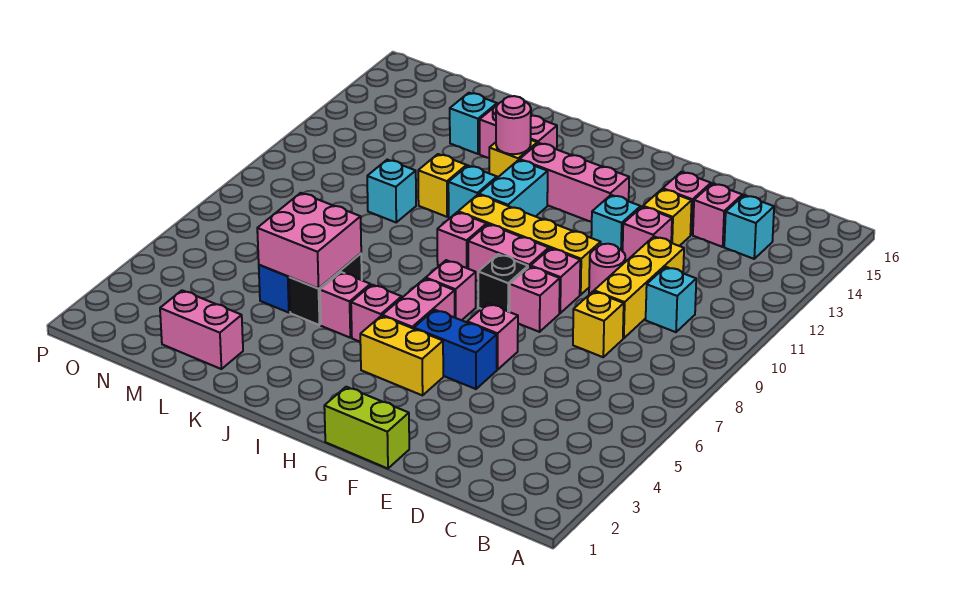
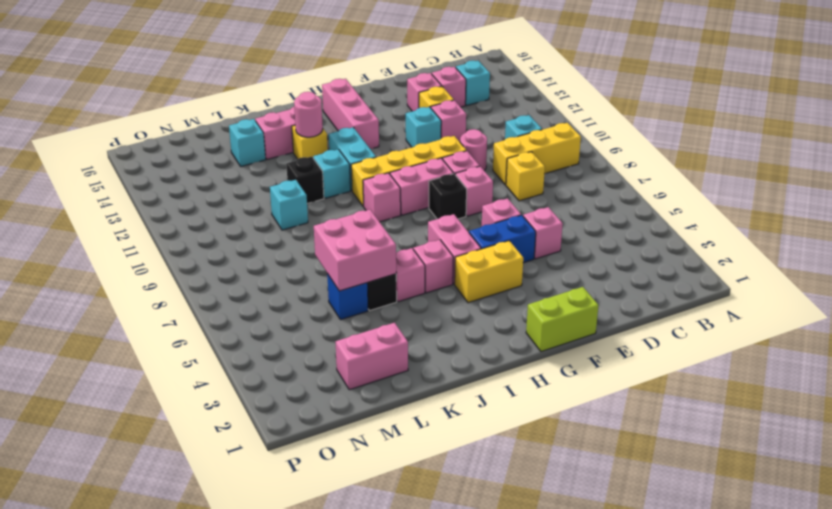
yellow 1x3 brick [594,237,684,338] -> yellow 1x3 brick turned to [493,123,581,185]
pink 1x3 brick [520,143,629,222] -> pink 1x3 brick turned to [322,79,379,149]
pink 1x1 brick [426,260,476,320] -> pink 1x1 brick moved to [523,207,563,259]
yellow 1x1 brick [418,154,467,217] -> black 1x1 brick [286,157,324,204]

